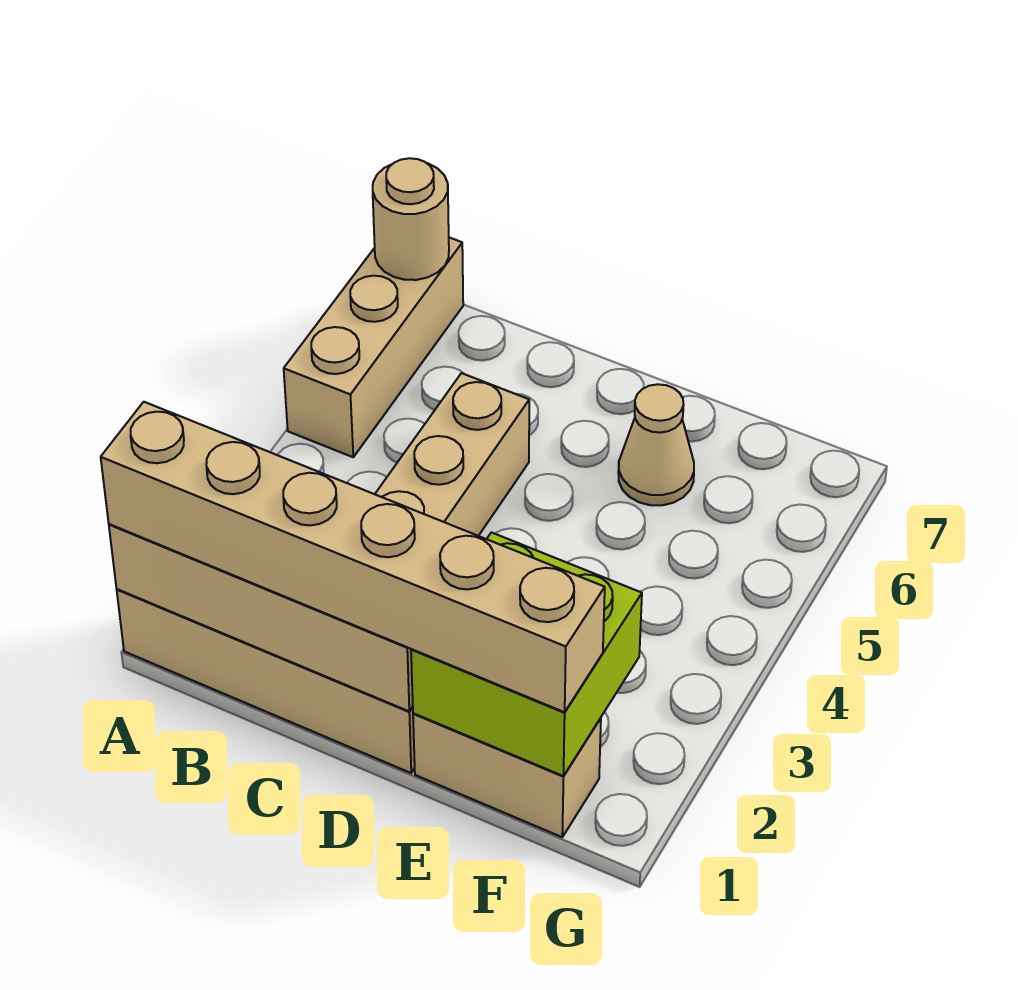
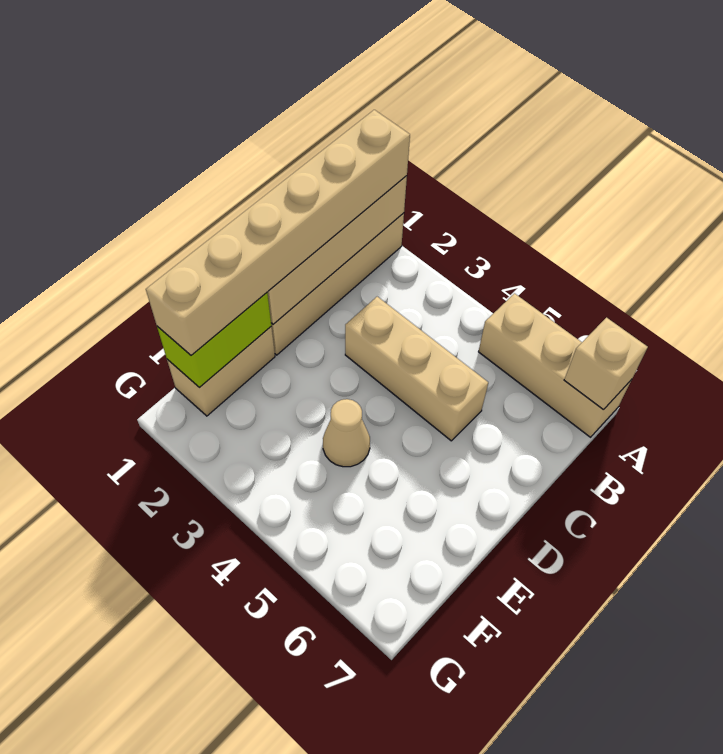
tan 1x1 round brick [373,158,449,280] -> tan 1x1 brick [564,318,648,410]
lime 2x2 brick [411,532,642,776] -> lime 1x2 brick [157,293,271,388]
tan 1x1 cone [618,384,694,505] -> tan 1x1 cone moved to [323,399,370,467]

